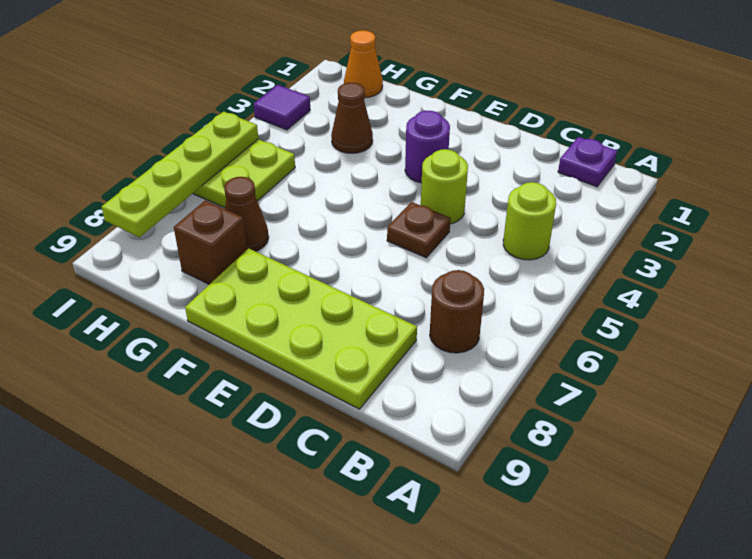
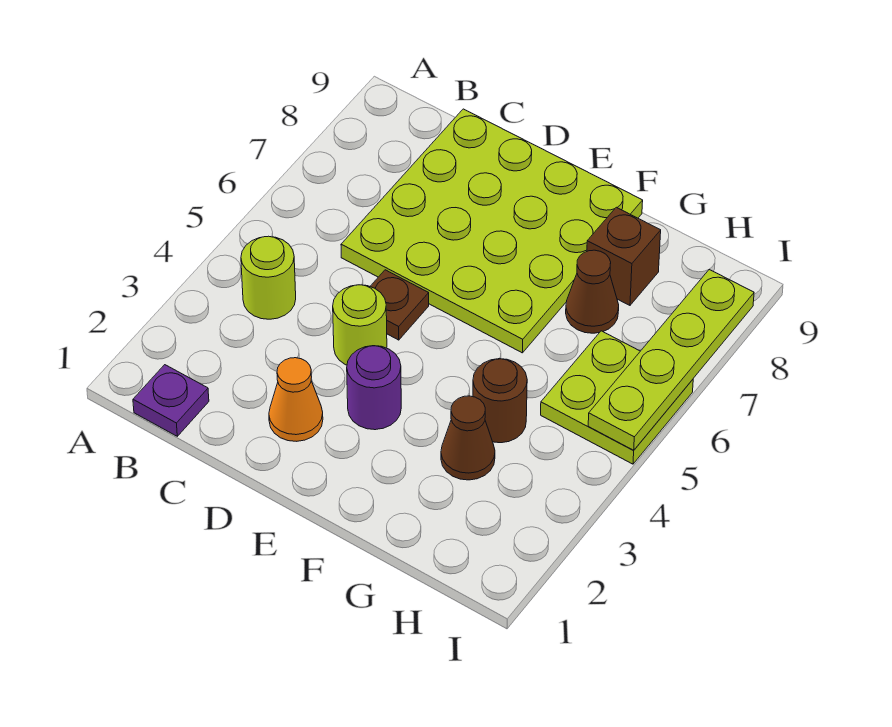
brown 1x1 round brick [430,270,484,353] -> brown 1x1 round brick moved to [473,359,527,443]
lime 2x4 plate [185,248,417,409] -> lime 4x4 plate [341,109,643,353]
orange 1x1 cone [344,30,383,98] -> orange 1x1 cone moved to [269,358,323,441]
purple 1x1 tile [254,85,310,130] -> none

